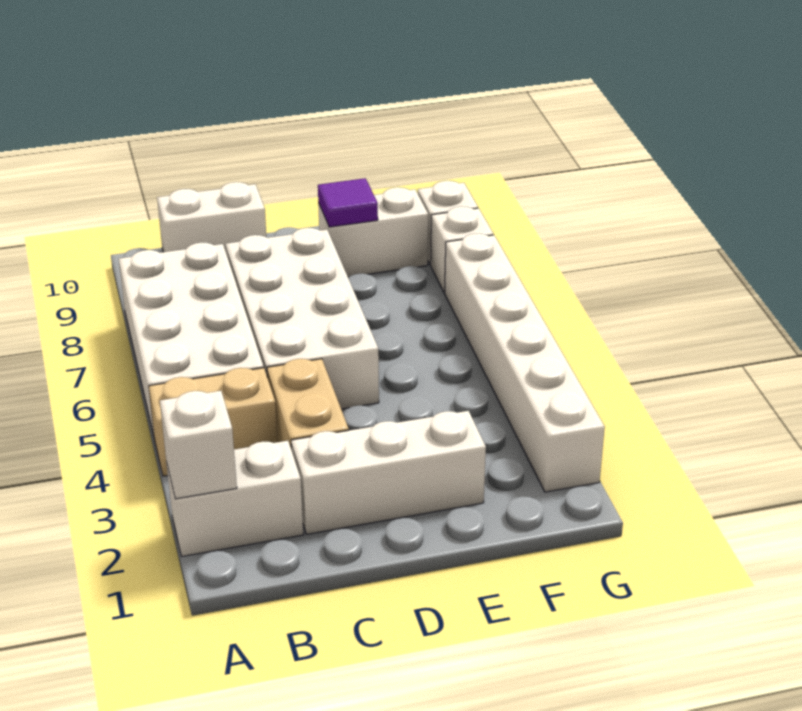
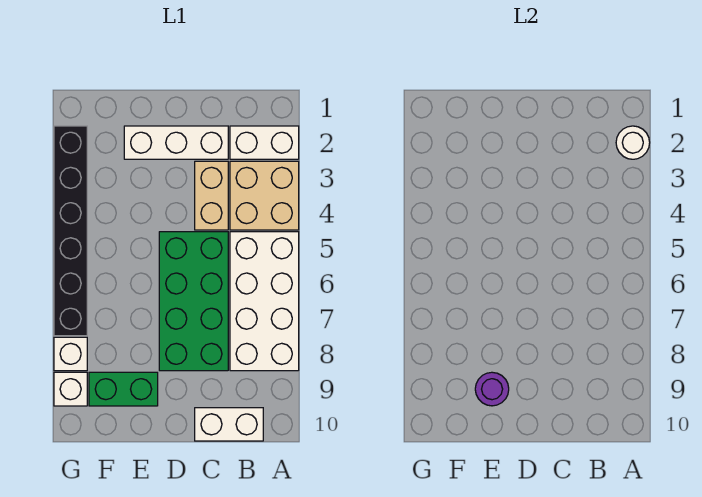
white 1x1 brick [160,391,237,499] -> white 1x1 round brick [616,126,650,159]
tan 1x2 brick [149,368,277,476] -> tan 2x2 brick [230,161,299,230]
white 2x4 brick [226,228,379,409] -> green 2x4 brick [159,232,228,371]
white 1x2 brick [318,187,428,277] -> green 1x2 brick [89,372,158,406]
purple 1x1 tile [318,178,378,227] -> purple 1x1 round brick [475,372,509,406]
white 1x6 brick [445,234,605,492] -> black 1x6 brick [54,126,87,336]

